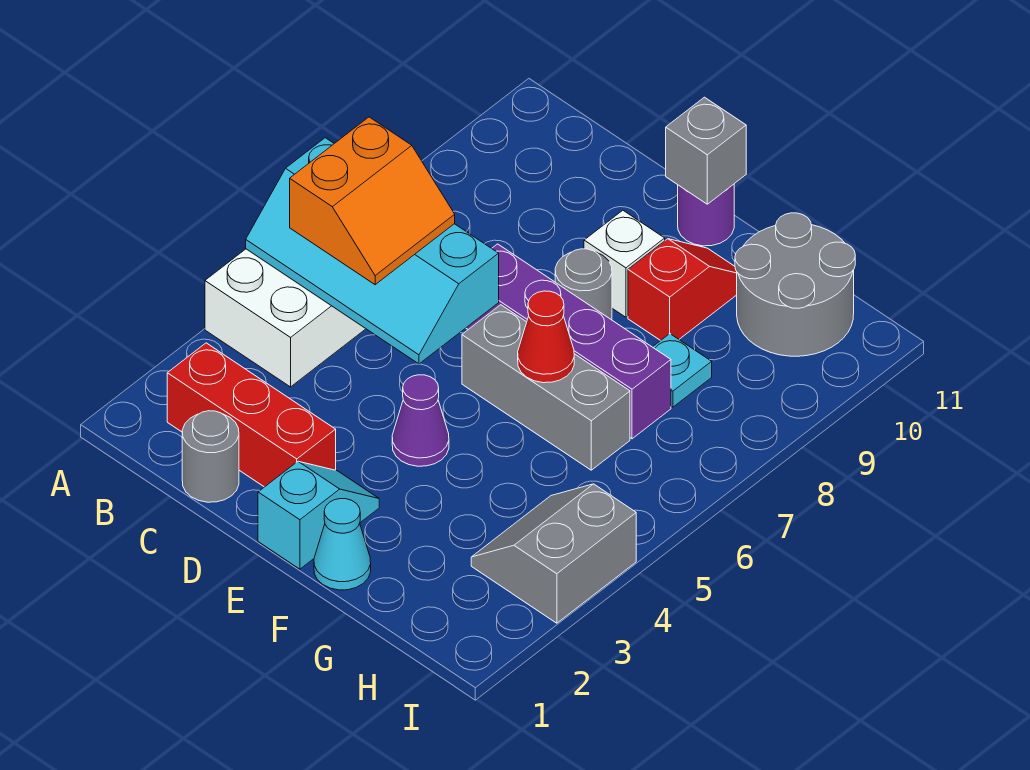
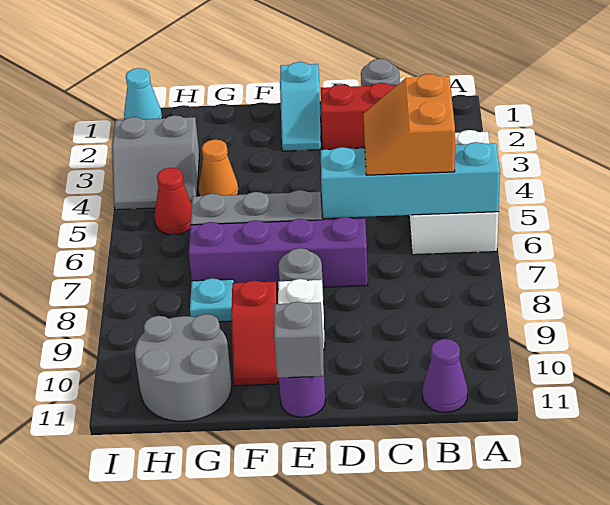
purple 1x1 cone [392,375,449,466] -> purple 1x1 cone moved to [422,339,468,413]
cyan 1x1 cone [314,499,371,590] -> cyan 1x1 cone moved to [124,68,162,119]
red 1x1 cone [518,291,574,383] -> red 1x1 cone moved to [155,168,192,235]
none -> orange 1x1 cone [198,139,239,196]
grey 2x2 slope [471,484,636,623] -> grey 2x2 slope turned to [112,115,199,210]

